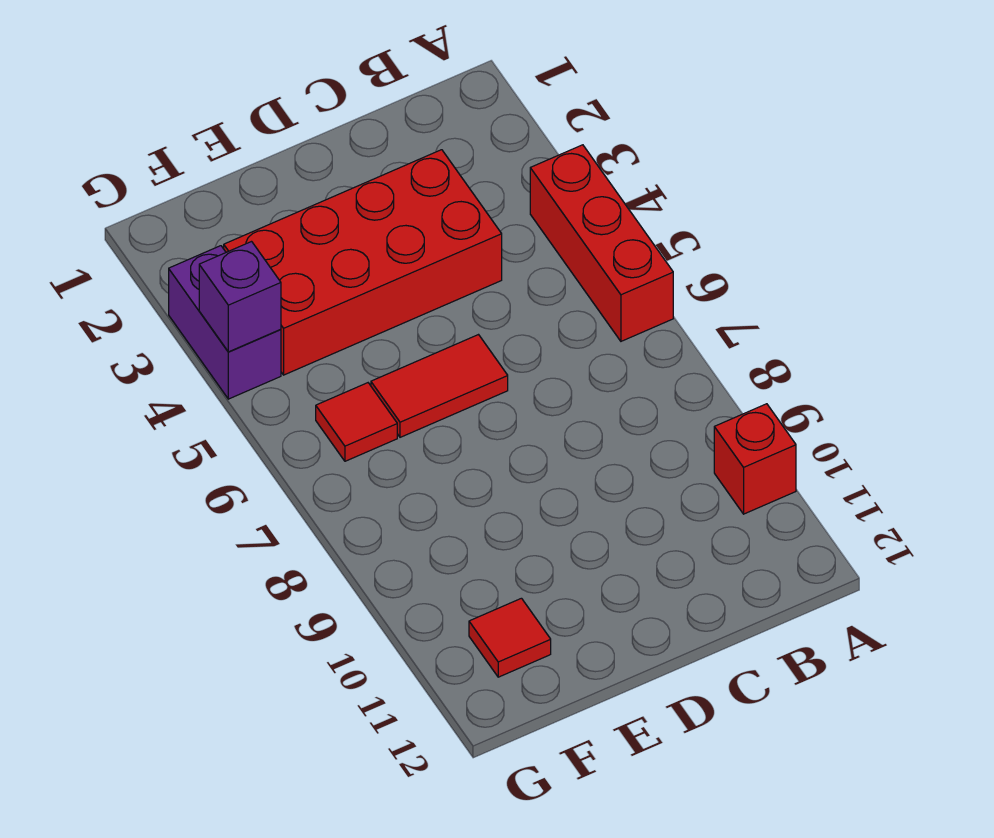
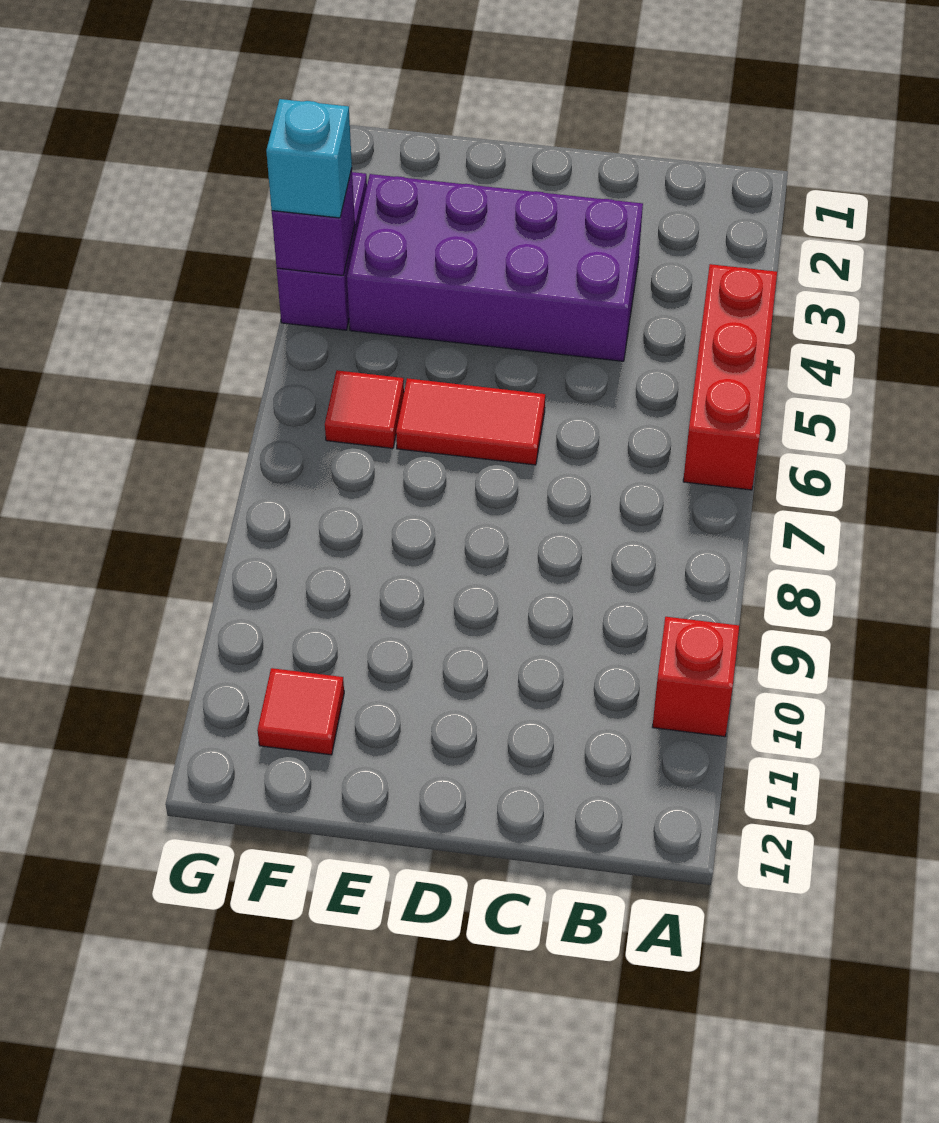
red 2x4 brick [224,150,502,375] -> purple 2x4 brick [347,174,643,361]
none -> cyan 1x1 brick [266,99,352,218]

